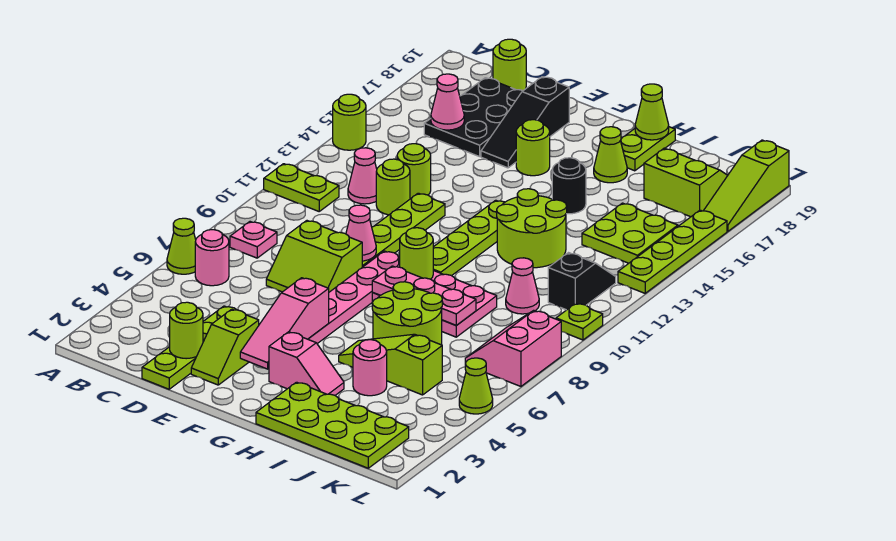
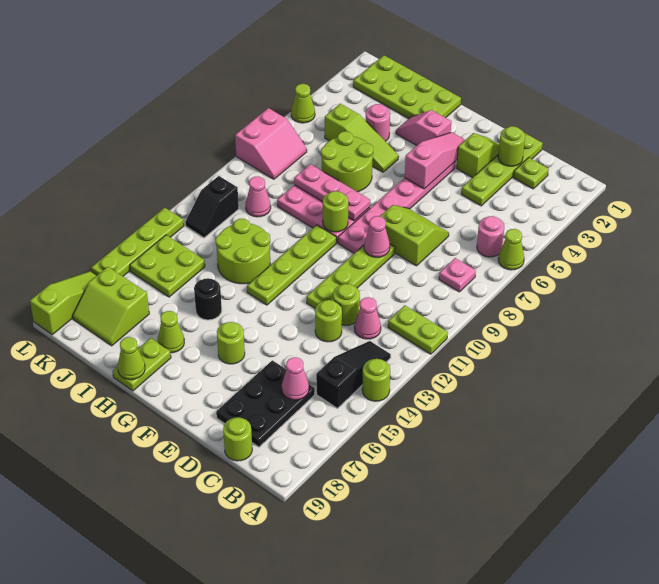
black 1x3 slope [481,77,569,168] -> black 1x3 slope moved to [316,341,391,408]
lime 1x1 plate [556,303,603,340] -> lime 1x1 plate moved to [513,157,549,189]

